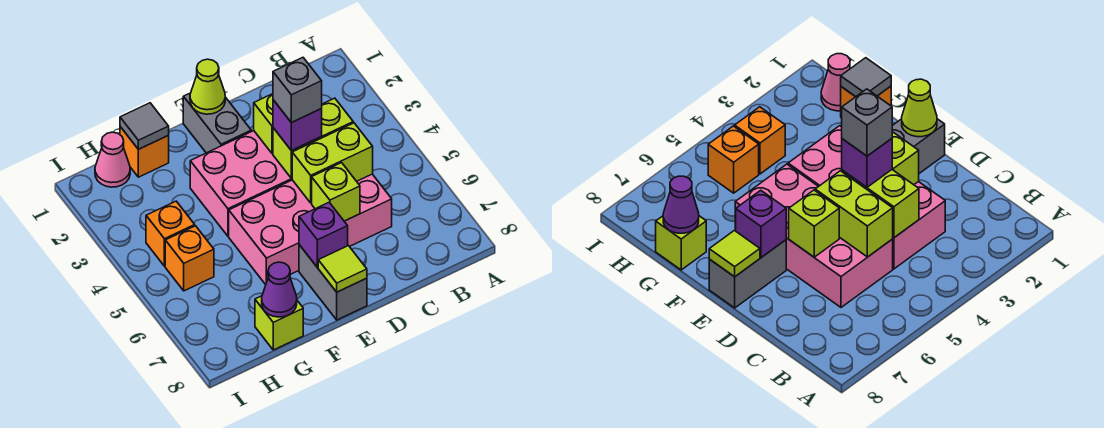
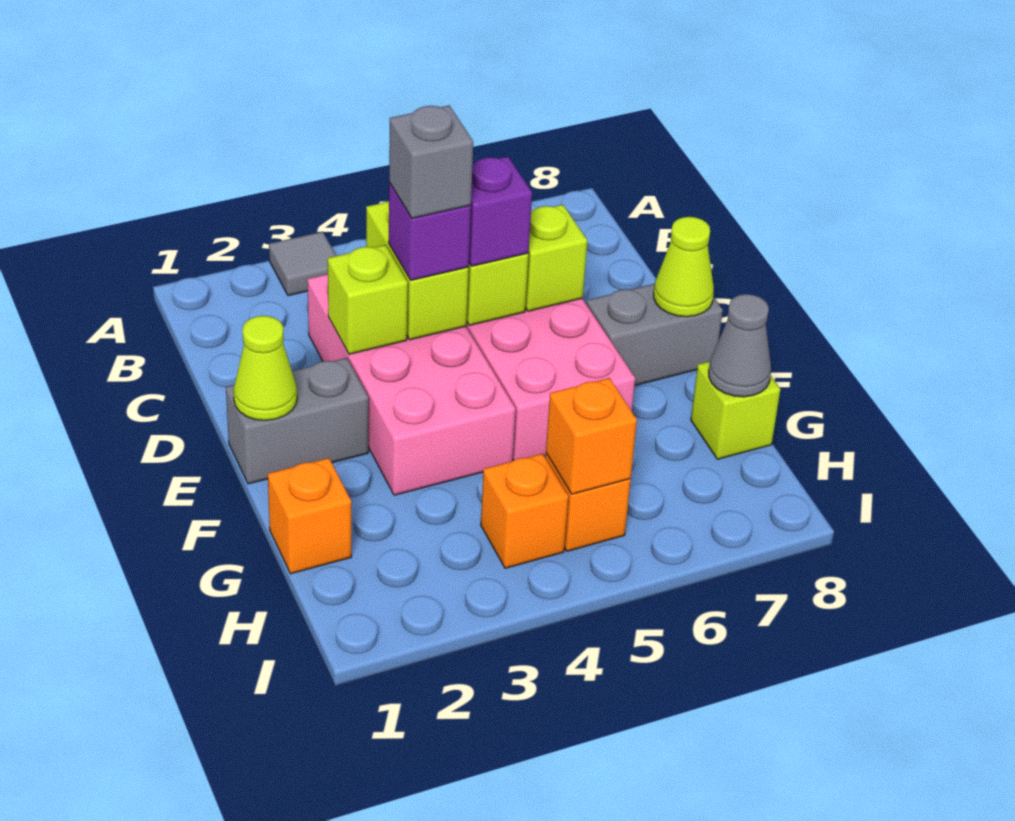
purple 1x1 brick [299,203,348,267] -> purple 1x1 brick moved to [469,157,532,266]
lime 1x1 tile [318,246,367,292] -> lime 1x1 cone [654,217,714,317]
grey 1x1 tile [120,103,169,149] -> grey 1x1 tile moved to [269,232,336,296]
purple 1x1 cone [262,262,297,317] -> grey 1x1 cone [709,294,771,397]
pink 1x1 cone [95,132,130,187] -> none
none -> orange 1x1 brick [546,378,637,494]

